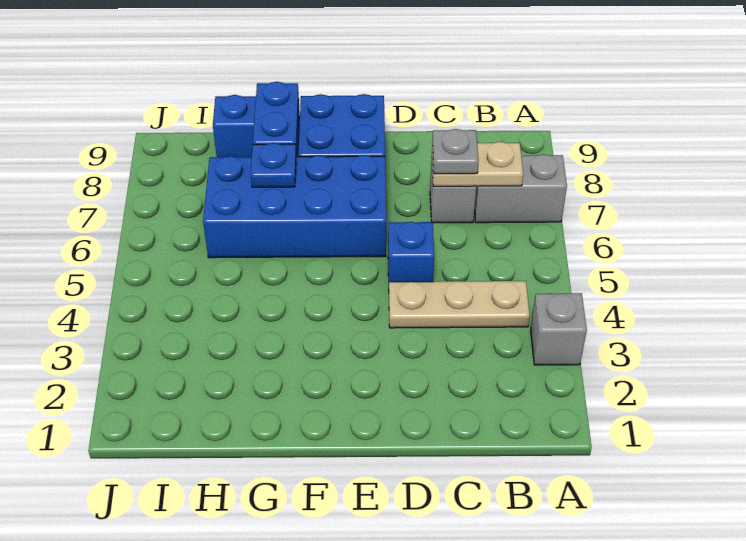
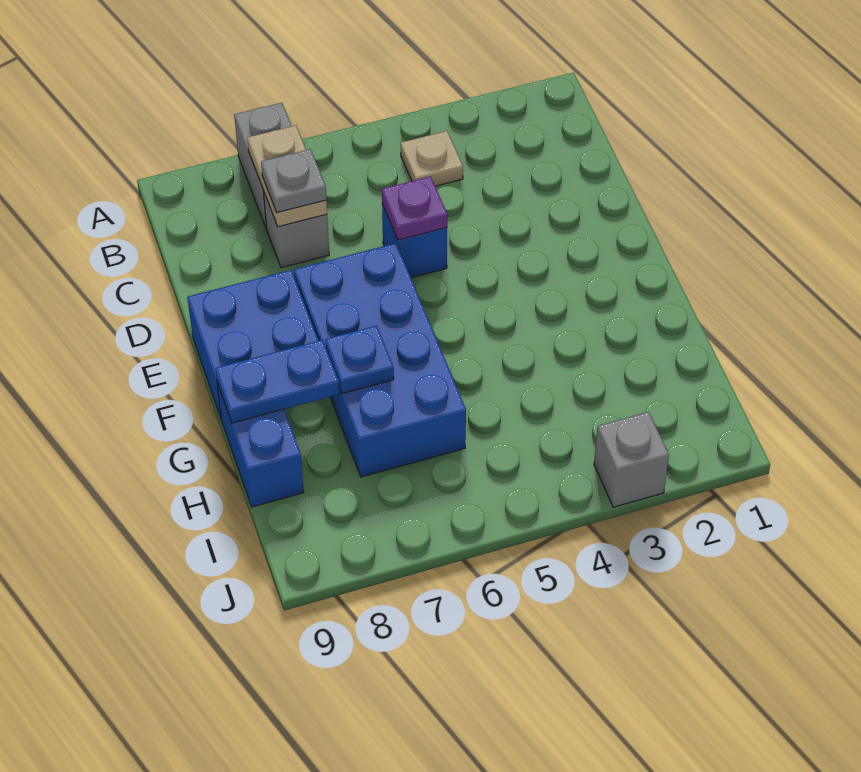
grey 1x1 brick [531,293,587,365] -> grey 1x1 brick moved to [594,412,669,507]
tan 1x3 plate [389,281,530,328] -> tan 1x1 plate [401,131,463,186]
none -> purple 1x1 plate [382,176,447,240]

